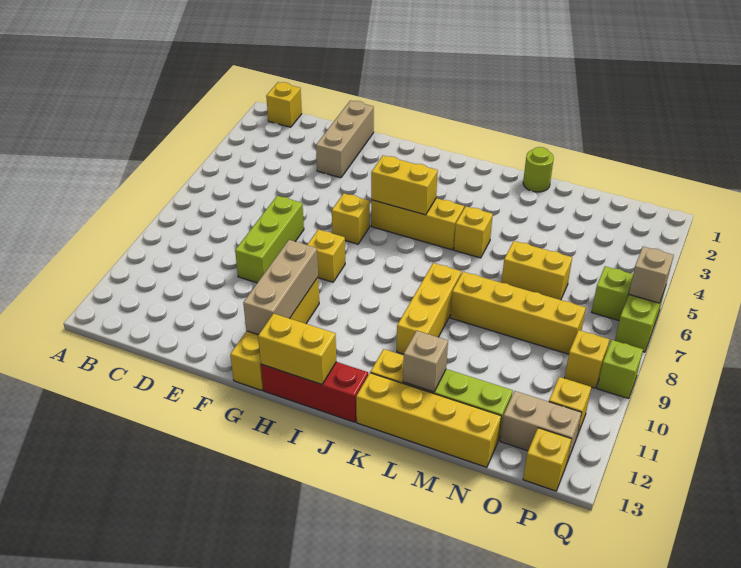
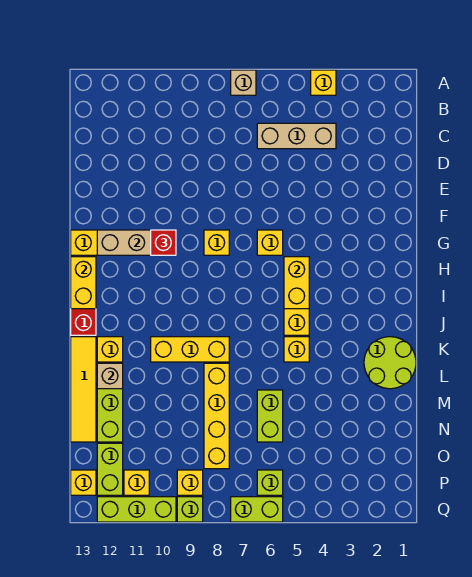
yellow 1x1 brick [266,82,302,127] -> yellow 1x1 brick moved to [311,70,336,95]
tan 1x3 brick [316,100,374,178] -> tan 1x3 brick moved to [257,123,336,149]
lime 1x3 brick [235,196,304,283] -> lime 1x3 brick moved to [97,497,176,522]
none -> red 1x1 brick [151,230,176,255]
yellow 1x4 brick [356,373,501,467] -> yellow 1x4 tile [71,337,96,442]
lime 1x1 round brick [523,147,554,192] -> lime 2x2 round brick [364,337,416,389]
yellow 1x2 brick [502,241,572,300] -> lime 1x2 brick [257,390,283,442]
tan 1x2 brick [500,391,582,462] -> lime 1x2 brick [97,443,123,495]
tan 1x1 brick [629,247,674,303] -> tan 1x1 brick moved to [231,70,256,95]

